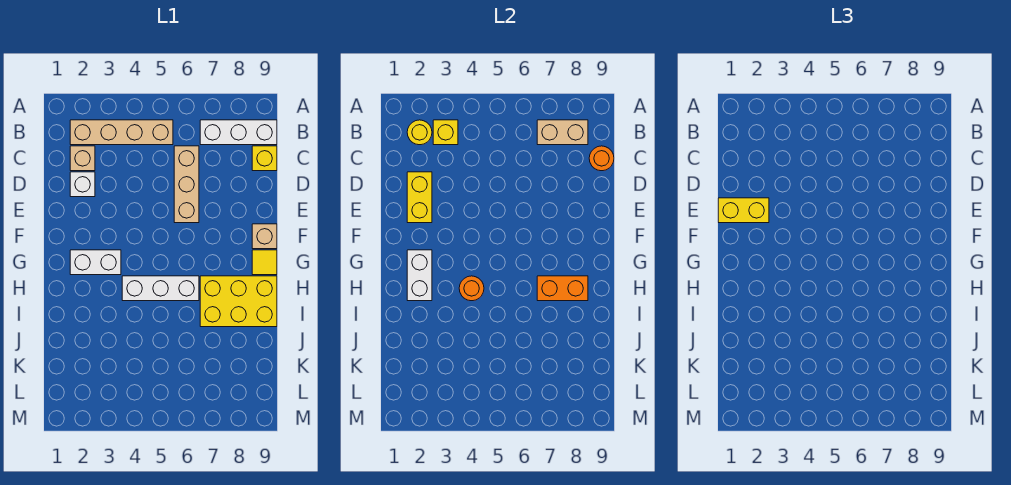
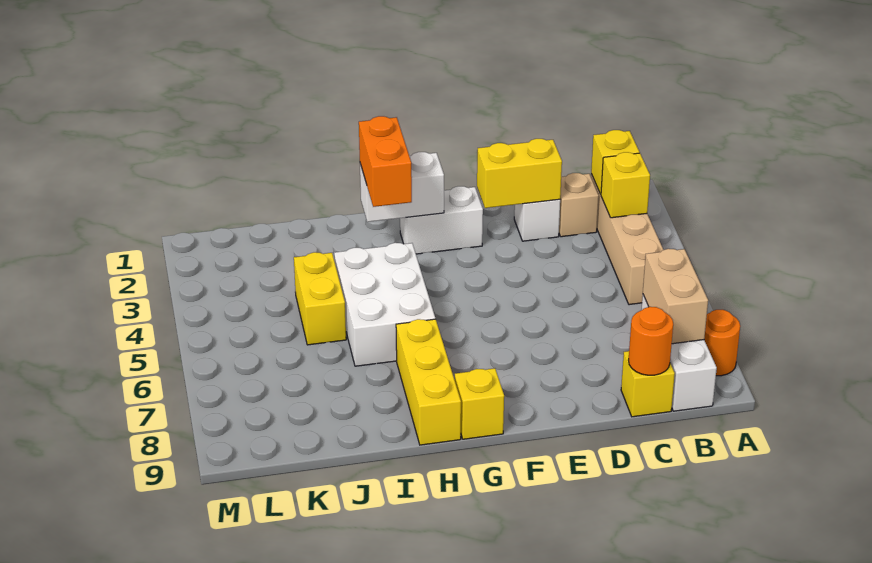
yellow 1x1 round brick [407,120,432,145] -> yellow 1x1 brick [591,130,640,194]
tan 1x3 brick [174,146,199,223] -> none
yellow 1x2 brick [718,198,769,223] -> yellow 1x2 brick moved to [294,252,346,345]
tan 1x1 brick [252,224,277,249] -> none
white 1x2 brick [70,250,121,275] -> white 1x2 brick turned to [400,186,483,254]
yellow 1x1 tile [252,250,277,275] -> yellow 1x1 brick [455,368,504,439]
white 1x3 brick [122,276,199,301] -> white 2x3 brick [334,243,435,366]
orange 1x1 round brick [459,276,484,301] -> orange 1x1 round brick moved to [704,310,740,376]
yellow 2x3 brick [200,276,277,327] -> yellow 1x3 brick [396,319,461,445]
orange 1x2 brick [537,276,588,301] -> orange 1x2 brick moved to [359,116,412,207]

